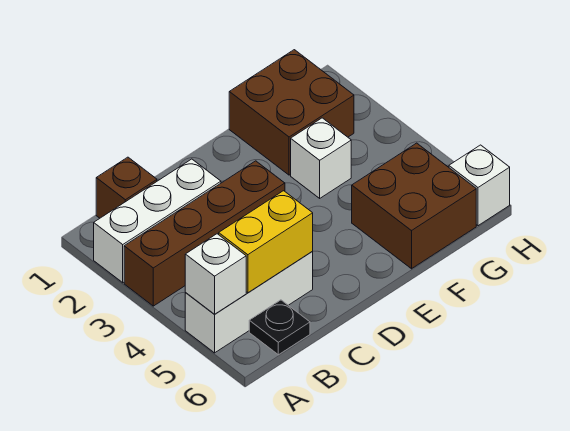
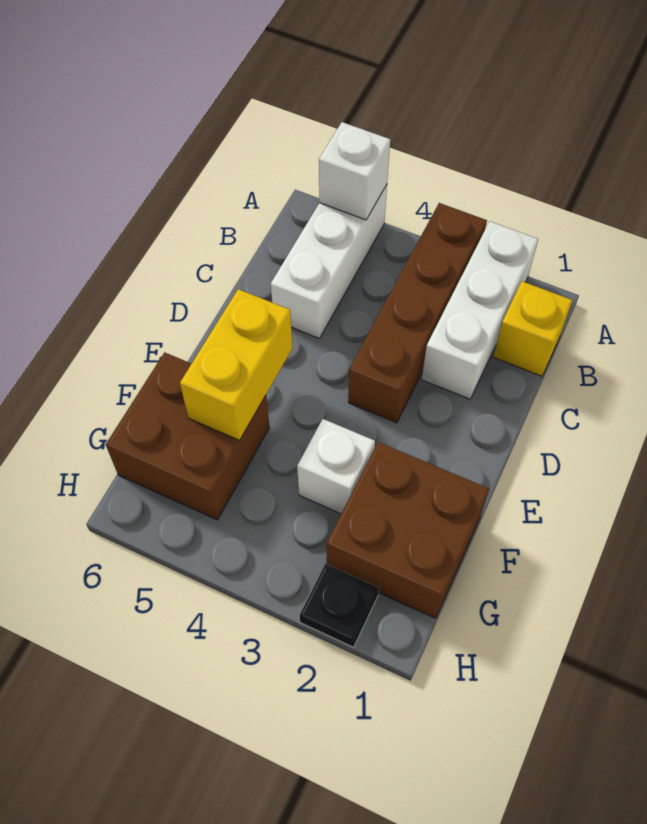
brown 1x1 brick [96,157,157,218] -> yellow 1x1 brick [493,281,573,376]
yellow 1x2 brick [219,191,313,293] -> yellow 1x2 brick moved to [180,289,292,440]
black 1x1 plate [249,300,310,355] -> black 1x1 plate moved to [300,564,379,647]
white 1x1 brick [449,145,510,226] -> none

